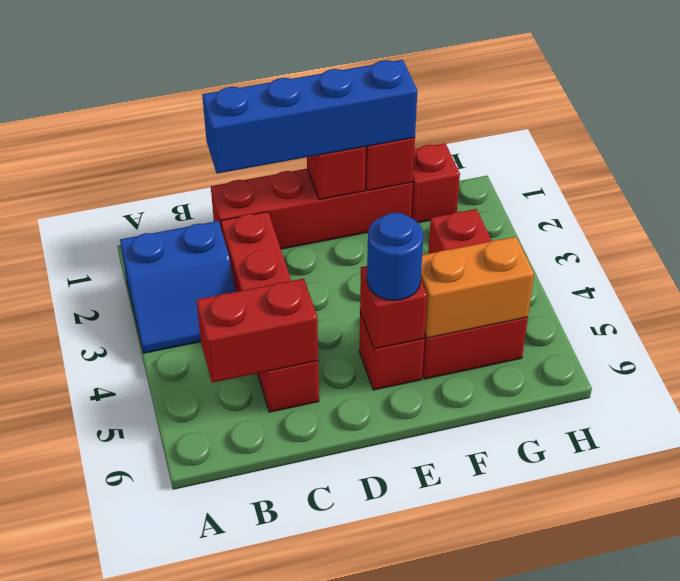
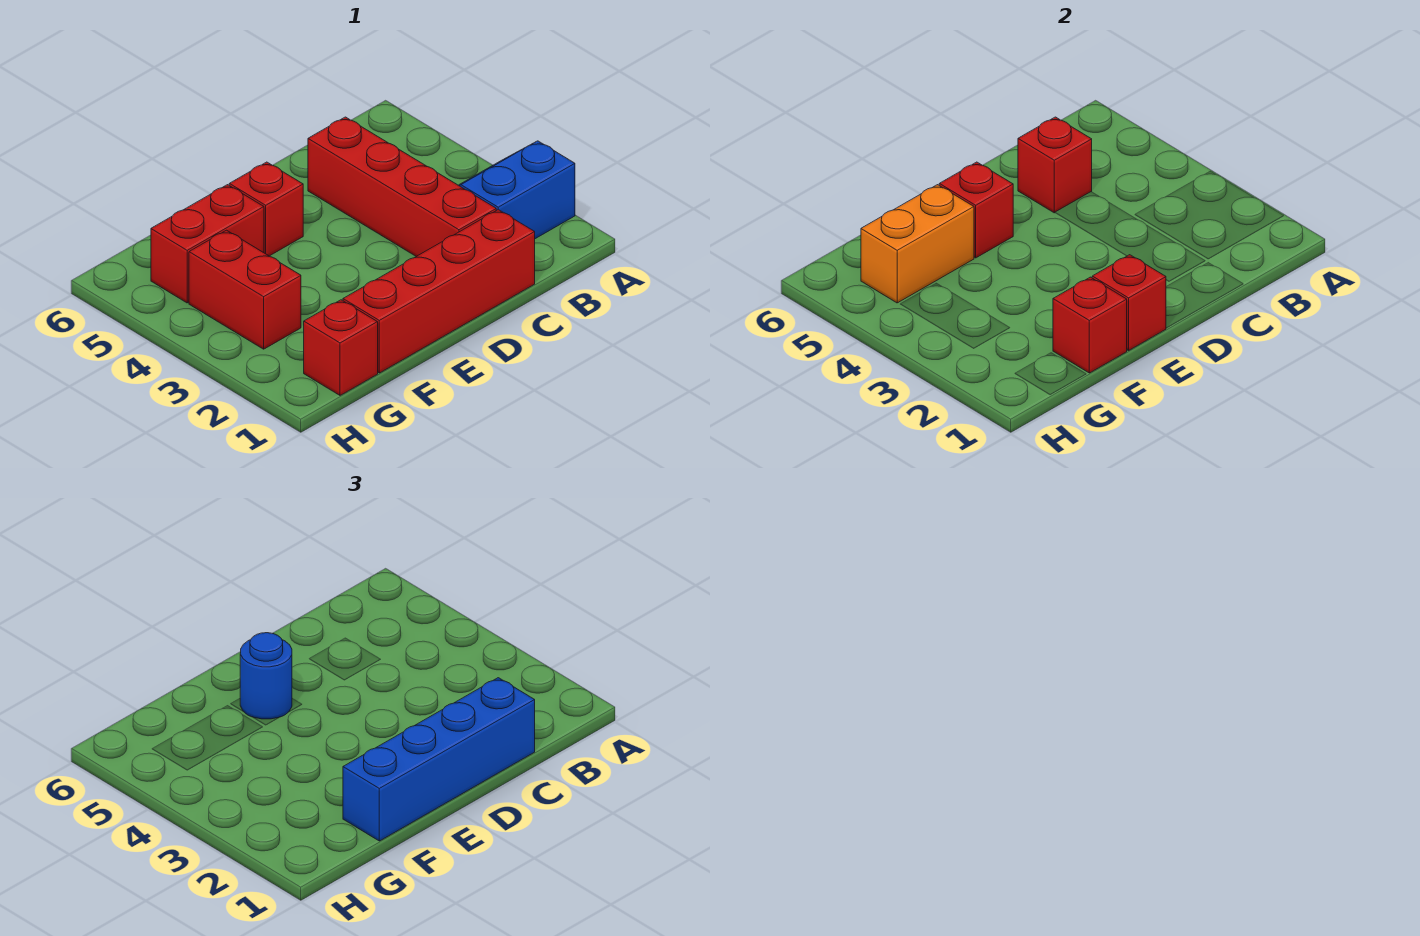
red 1x2 brick [196,278,318,383] -> red 1x1 brick [1018,117,1092,213]

